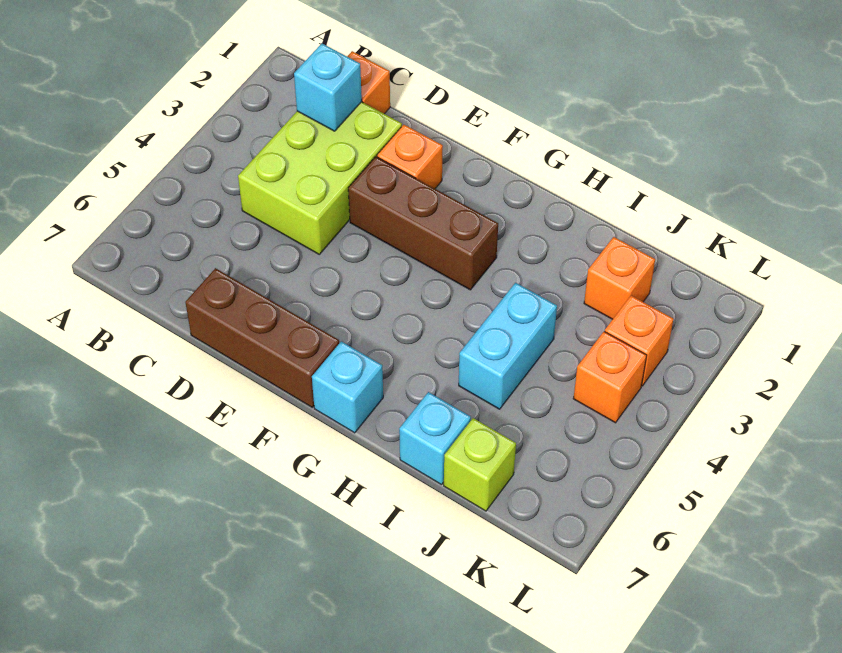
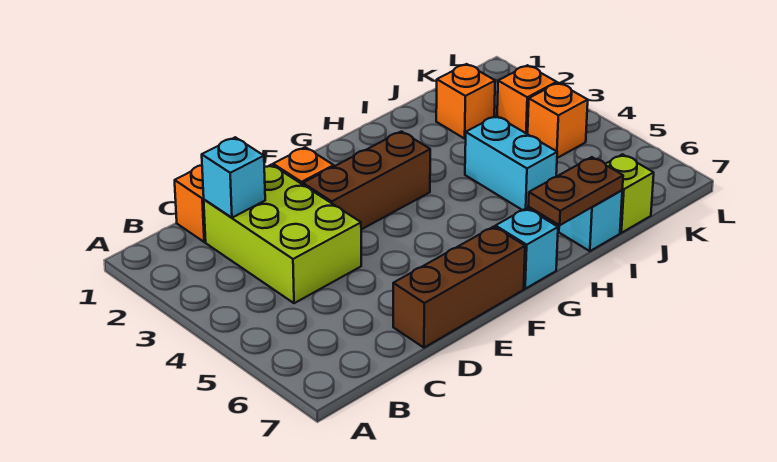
none -> brown 1x2 plate [528,157,623,225]

